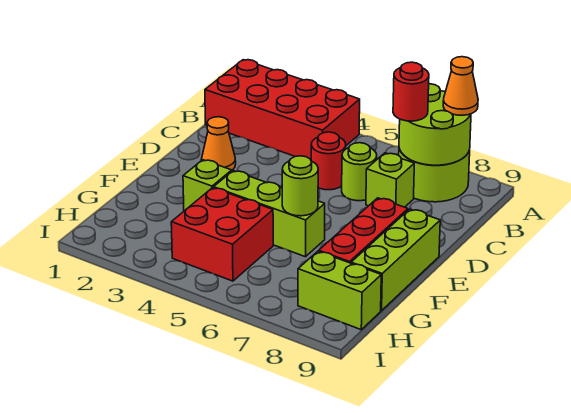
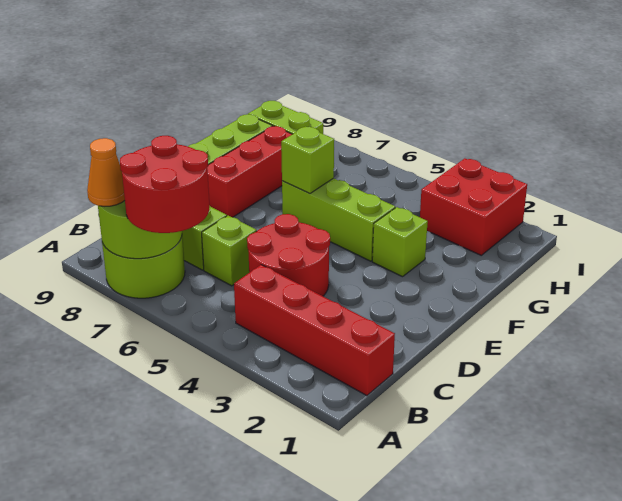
red 2x4 brick [205,60,360,159] -> red 1x4 brick [234,265,395,396]
red 1x1 round brick [393,62,429,121] -> red 2x2 round brick [120,136,210,233]
red 1x1 round brick [311,132,346,190] -> red 2x2 round brick [247,214,330,296]
lime 1x1 round brick [342,143,377,201] -> lime 1x1 brick [202,216,257,286]
orange 1x1 cone [201,117,236,170] -> none
lime 1x1 round brick [282,156,318,216] -> lime 1x1 brick [281,127,334,194]
red 2x2 brick [171,188,273,281] -> red 2x2 brick moved to [420,158,527,255]

